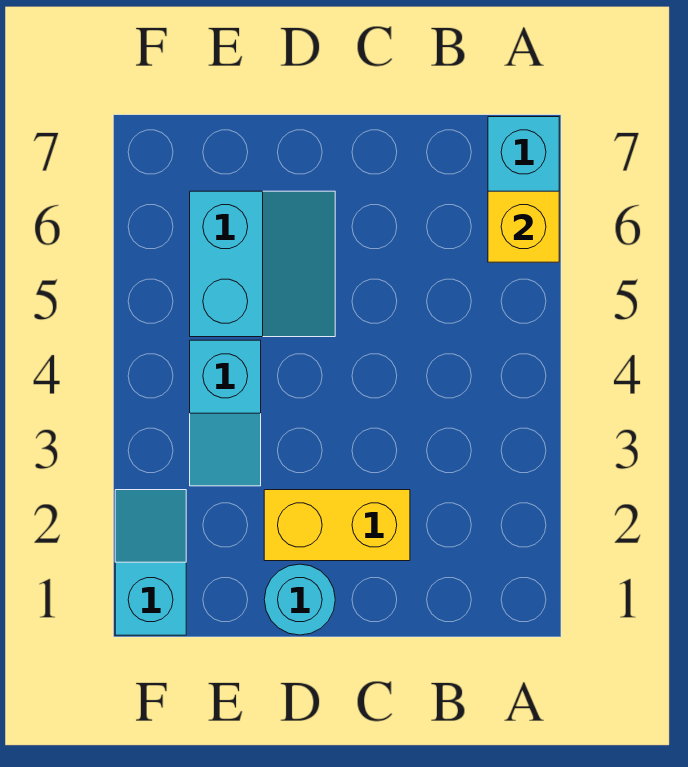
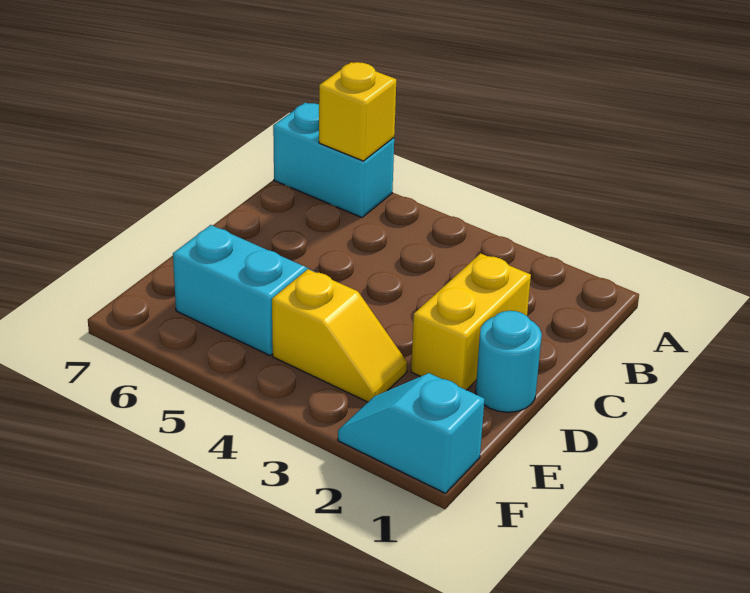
cyan 1x2 slope [190,340,261,486] -> yellow 1x2 slope [272,269,407,402]

